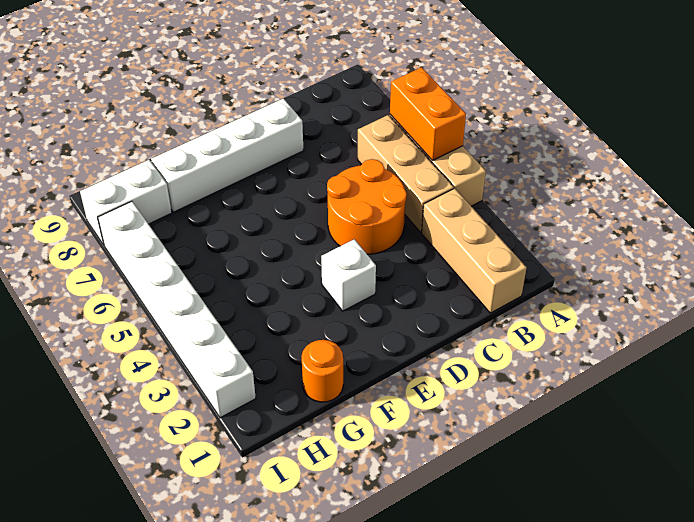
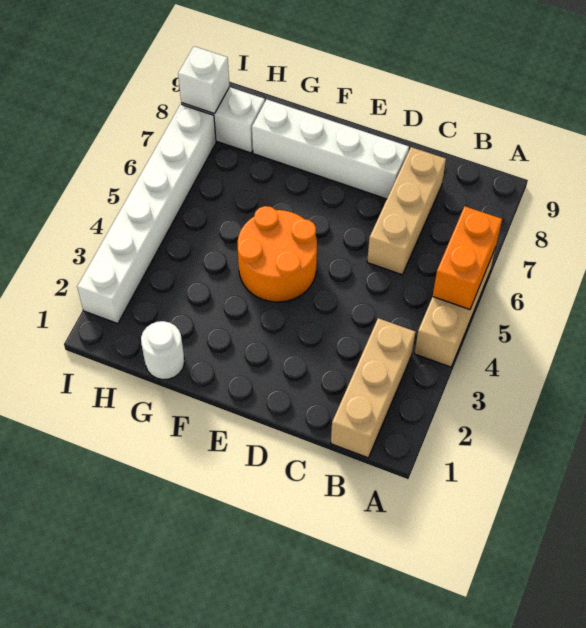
tan 1x3 brick [358,115,454,232] -> tan 1x3 brick moved to [367,147,446,275]
orange 2x2 round brick [327,159,407,254] -> orange 2x2 round brick moved to [237,206,317,302]
white 1x1 brick [321,239,376,311] -> white 1x1 brick moved to [178,46,229,114]
orange 1x1 round brick [301,340,343,402] -> white 1x1 round brick [141,321,185,380]

